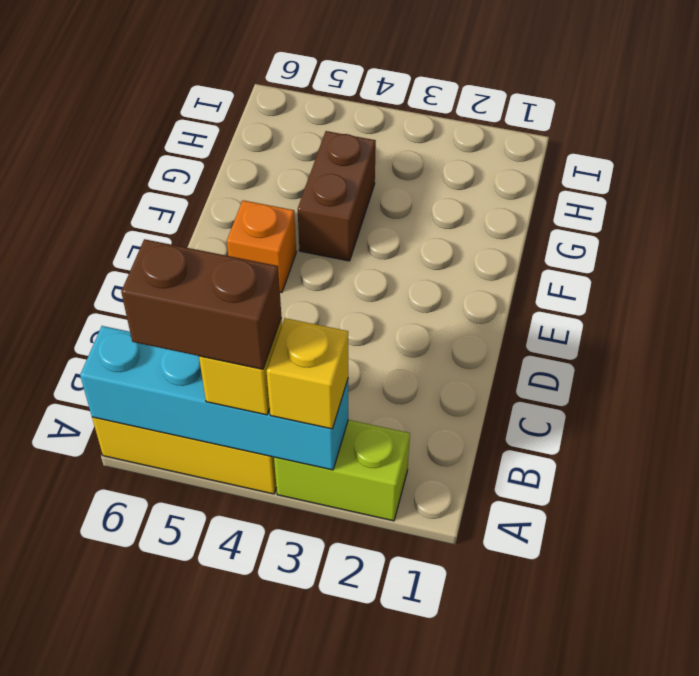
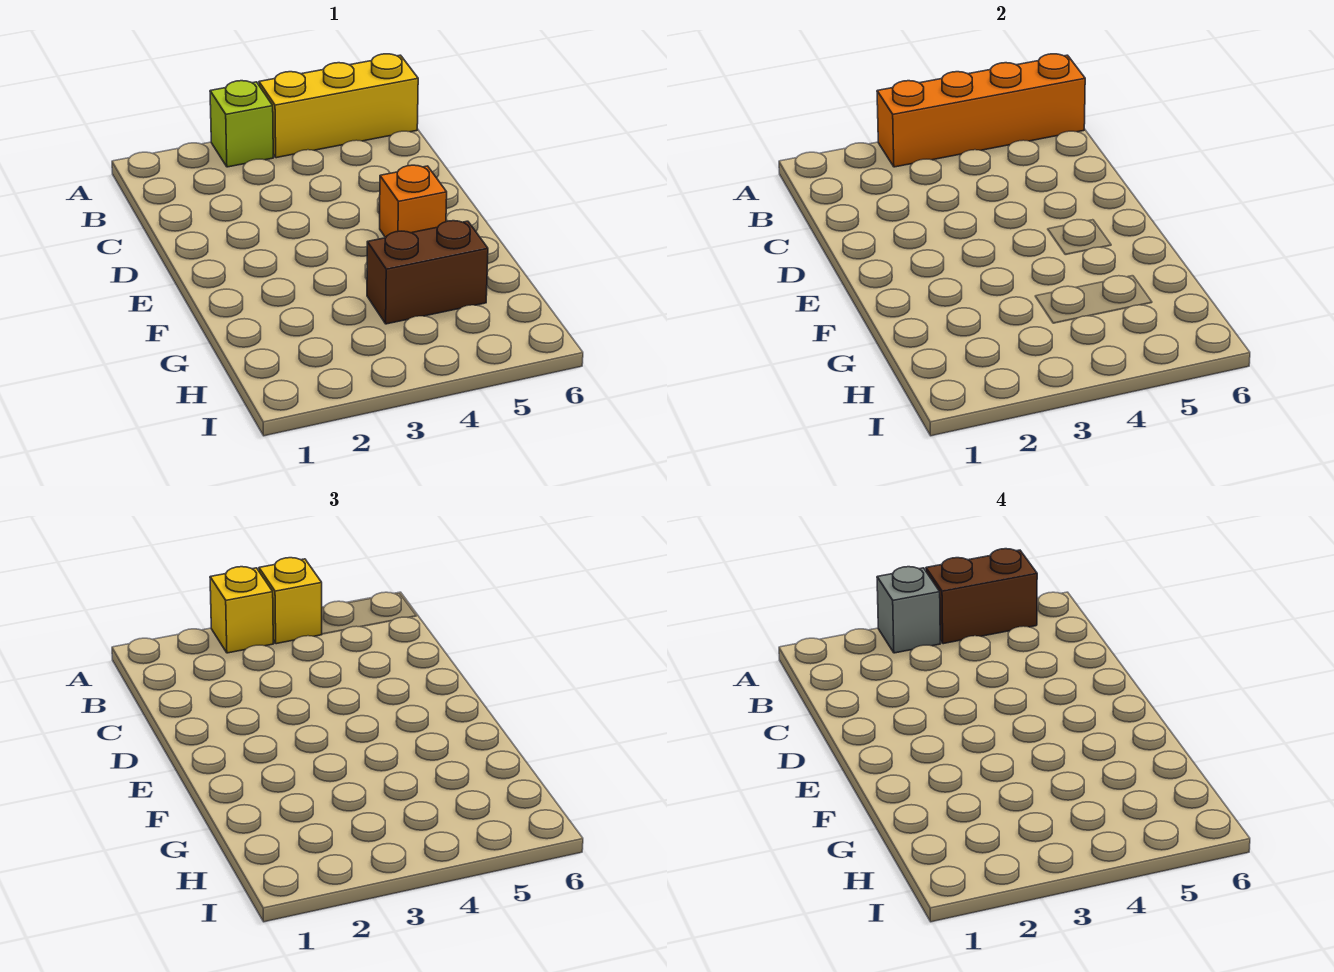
lime 1x2 brick [274,420,410,521] -> lime 1x1 brick [210,81,273,167]
cyan 1x4 brick [80,326,348,470] -> orange 1x4 brick [877,54,1085,167]
none -> grey 1x1 brick [877,567,940,653]
brown 1x2 brick [298,131,376,261] -> brown 1x2 brick turned to [367,221,488,324]

